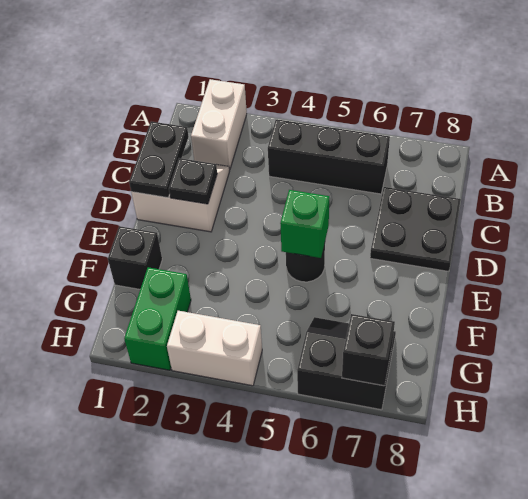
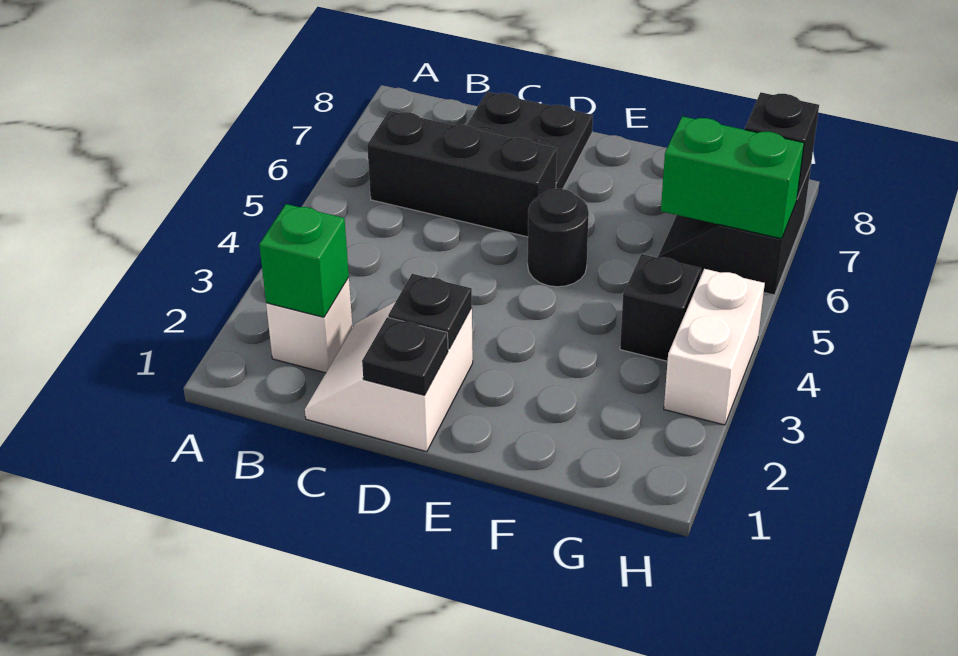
white 1x2 brick [191,79,247,170] -> white 1x1 brick [266,277,353,373]
black 1x3 brick [268,119,390,194] -> black 1x3 brick turned to [367,111,557,237]
black 1x2 plate [129,122,189,198] -> black 1x1 plate [362,317,448,395]
green 1x1 brick [280,190,329,258] -> green 1x1 brick moved to [259,204,349,317]
black 1x1 brick [108,226,162,289] -> black 1x1 brick moved to [620,254,701,361]
green 1x2 brick [124,267,191,370] -> green 1x2 brick moved to [661,116,804,239]

